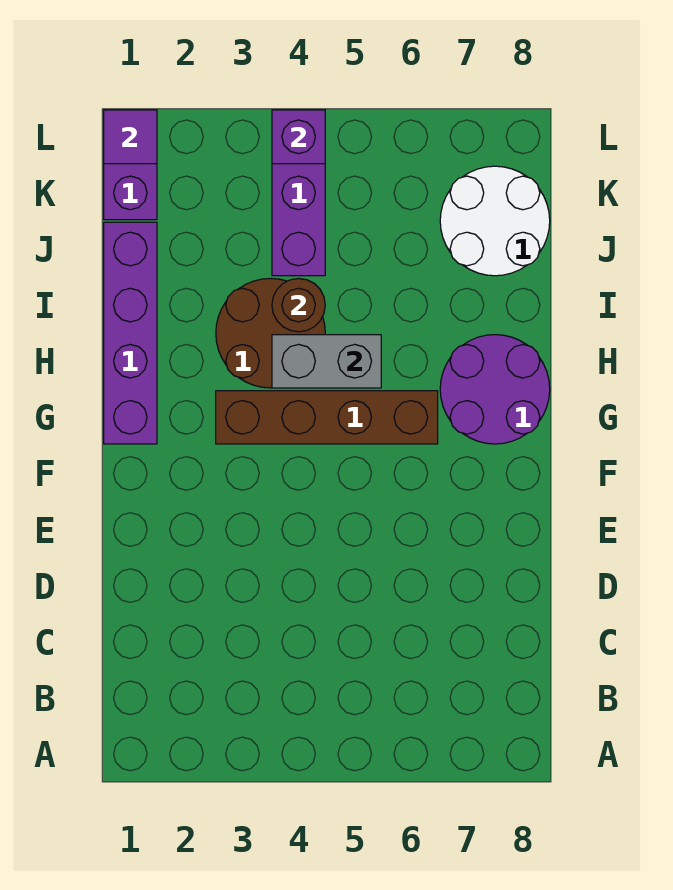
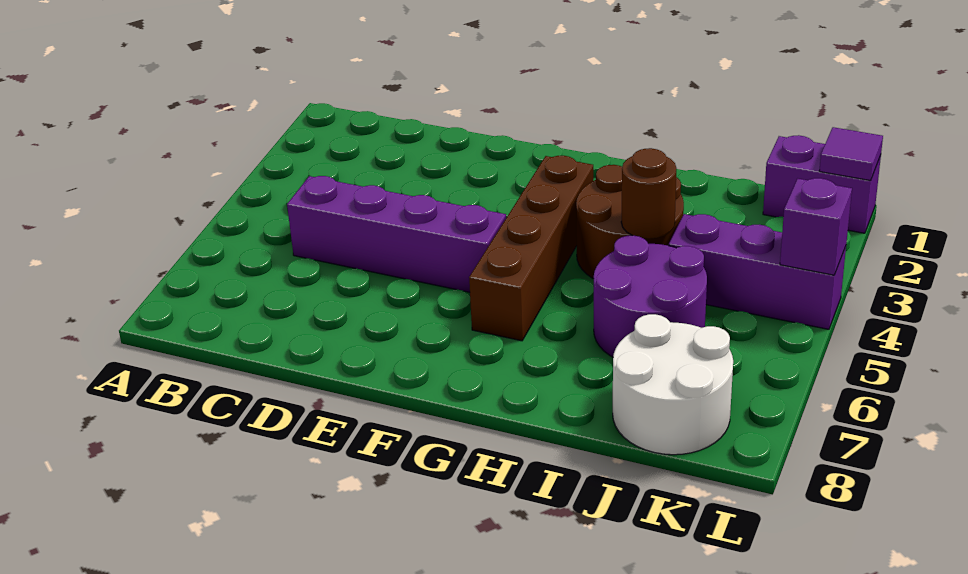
purple 1x4 brick [104,222,157,444] -> purple 1x4 brick moved to [287,176,506,292]
purple 2x2 round brick [440,335,550,444] -> purple 2x2 round brick moved to [594,236,707,357]
grey 1x2 brick [272,335,381,388] -> none

